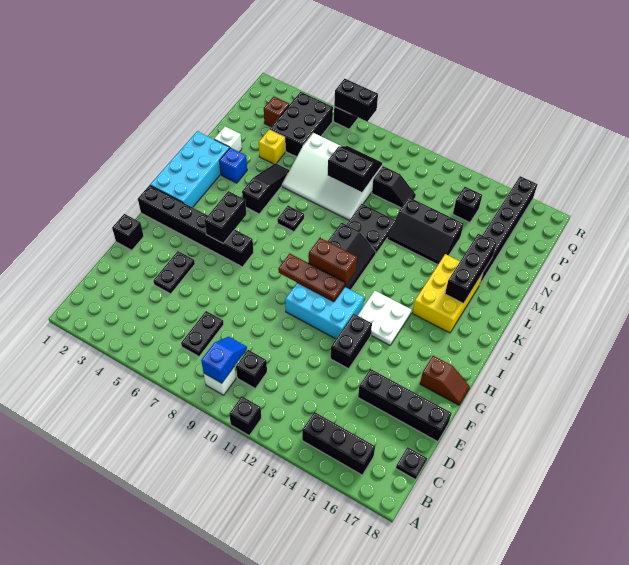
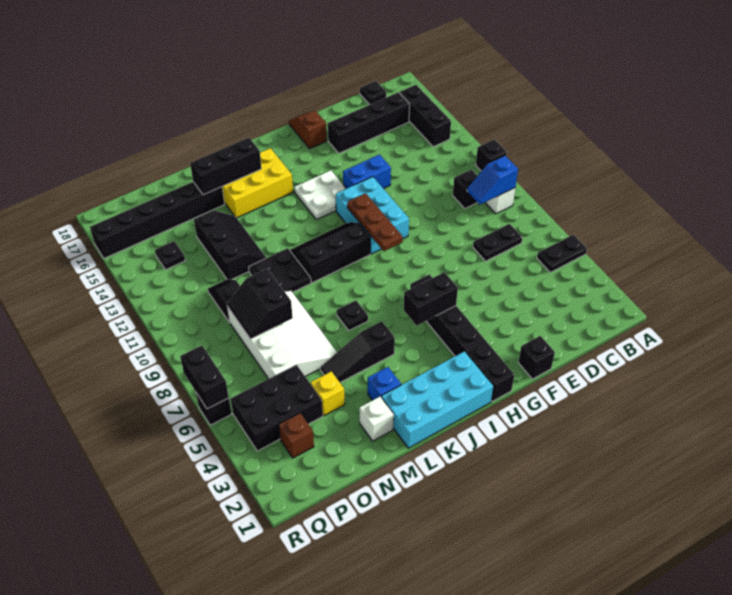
black 1x2 plate [153,251,195,294] -> black 1x2 plate moved to [537,235,587,272]
black 1x4 brick [358,369,451,442] -> black 1x4 brick turned to [328,92,410,153]
black 1x2 brick [331,314,372,369] -> blue 1x2 brick [343,154,391,189]
brown 1x2 brick [309,238,357,286] -> none
black 1x1 brick [453,187,482,222] -> black 1x1 plate [155,241,185,269]

